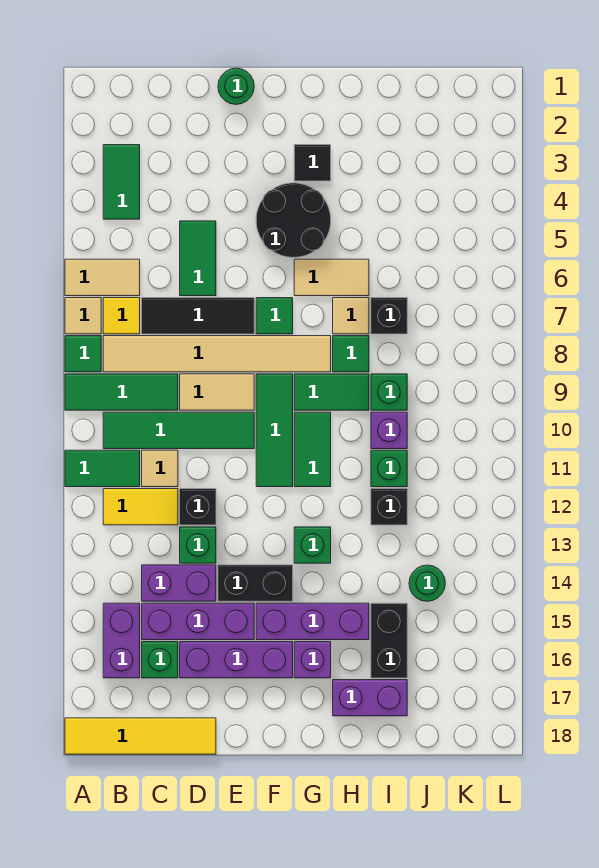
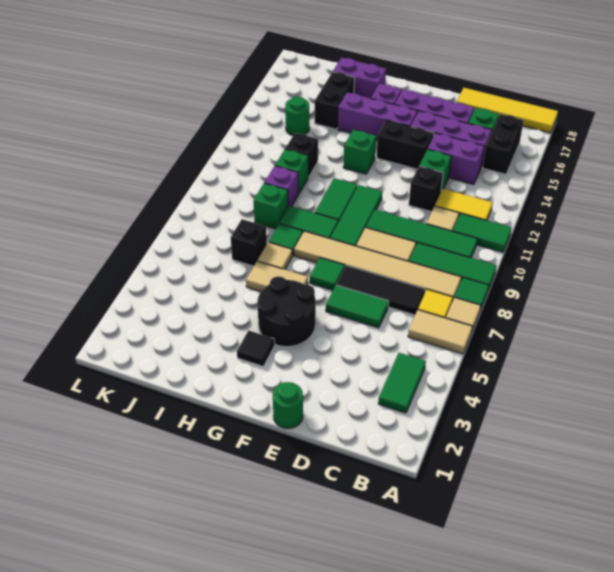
purple 1x2 brick [103,603,140,678] -> black 1x2 brick [483,114,524,174]
green 1x2 tile [180,221,216,296] -> green 1x2 tile turned to [326,285,389,328]

